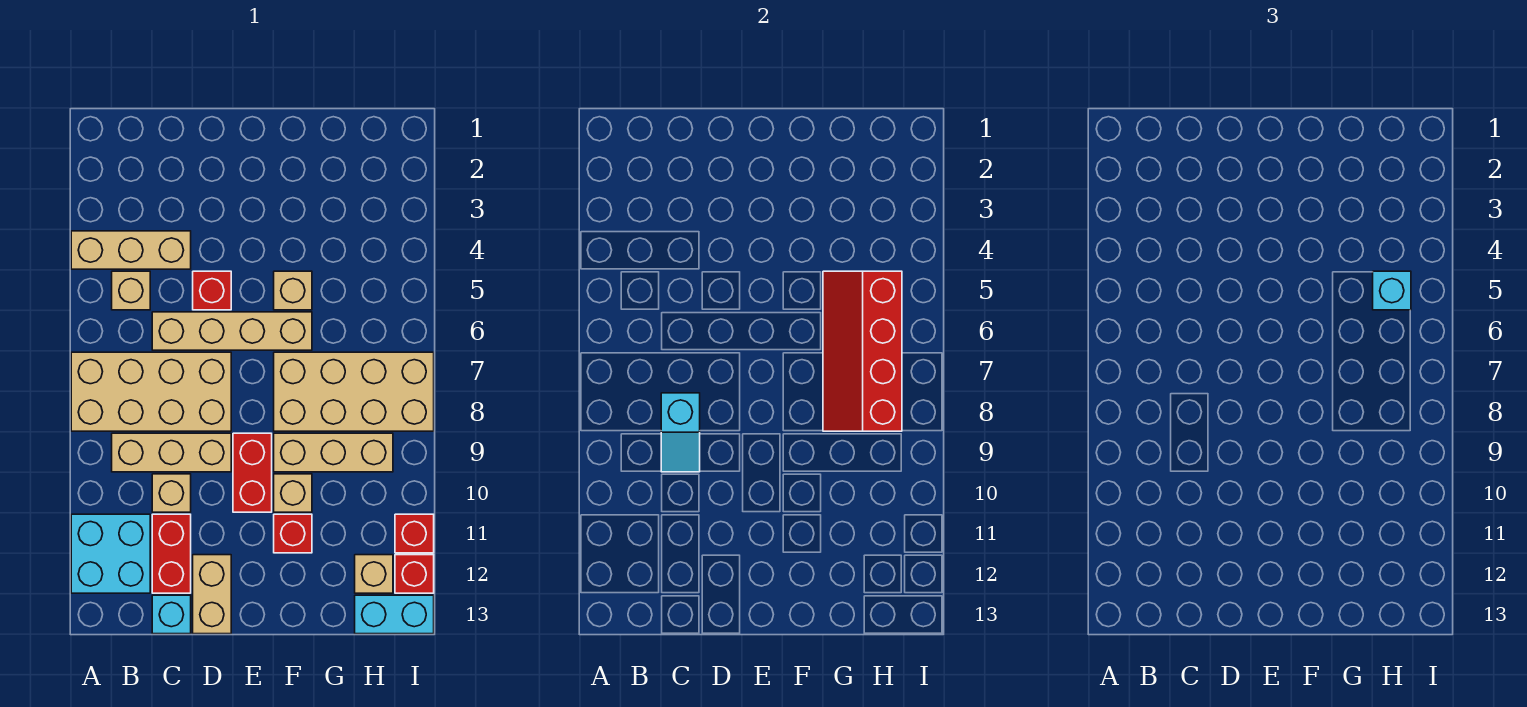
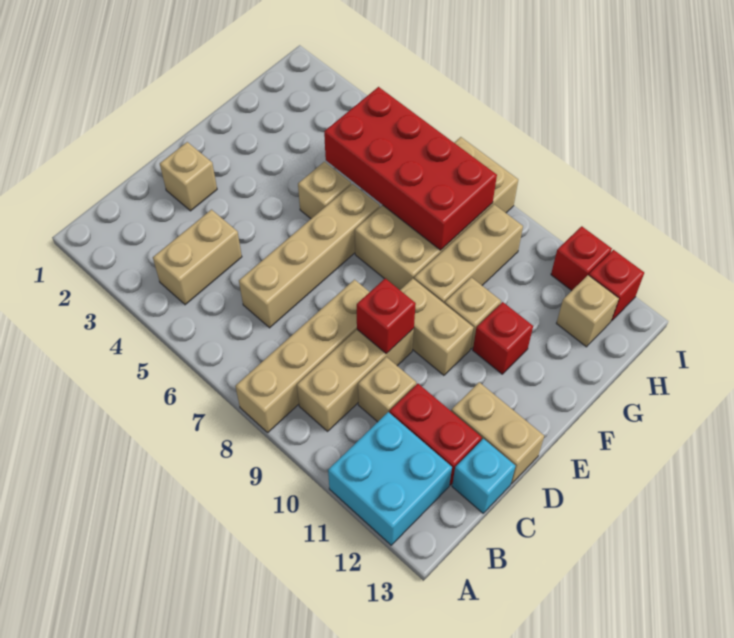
tan 1x3 brick [71,231,191,269] -> tan 1x2 brick [153,210,242,305]
tan 2x4 brick [71,352,231,431] -> tan 1x4 brick [235,280,369,432]
tan 1x1 brick [112,271,150,310] -> tan 1x1 brick moved to [160,142,217,211]
cyan 1x2 slope [661,393,700,472] -> none
red 1x1 brick [193,271,231,310] -> red 1x1 brick moved to [357,278,416,354]
red 1x2 brick [233,433,272,512] -> tan 1x2 brick [400,279,474,375]
red 2x4 slope [823,271,902,431] -> red 2x4 brick [324,87,497,250]
cyan 1x1 brick [1373,271,1411,310] -> none
cyan 1x2 brick [355,595,434,634] -> none

